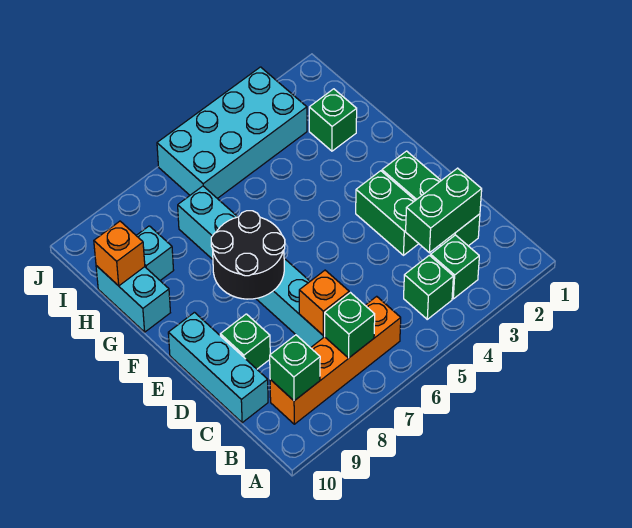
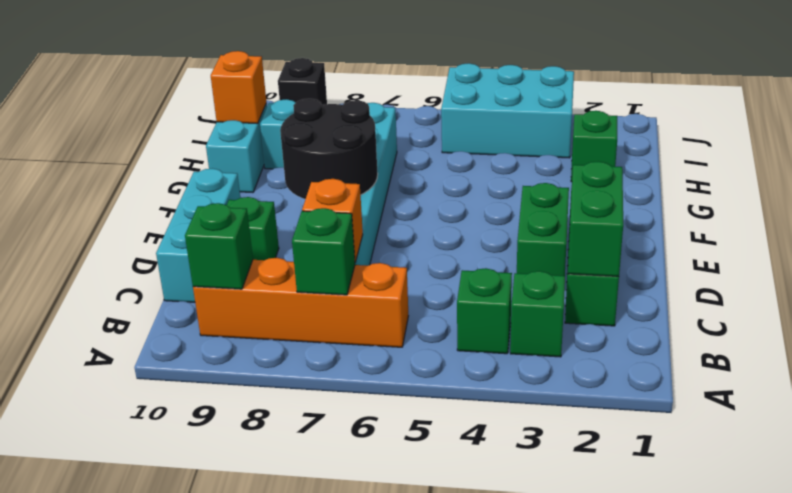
green 1x2 brick [406,168,482,253] -> green 1x2 brick turned to [568,162,623,277]
cyan 2x4 brick [157,67,307,199] -> cyan 2x3 brick [441,63,574,158]
none -> black 1x1 brick [278,58,327,105]

